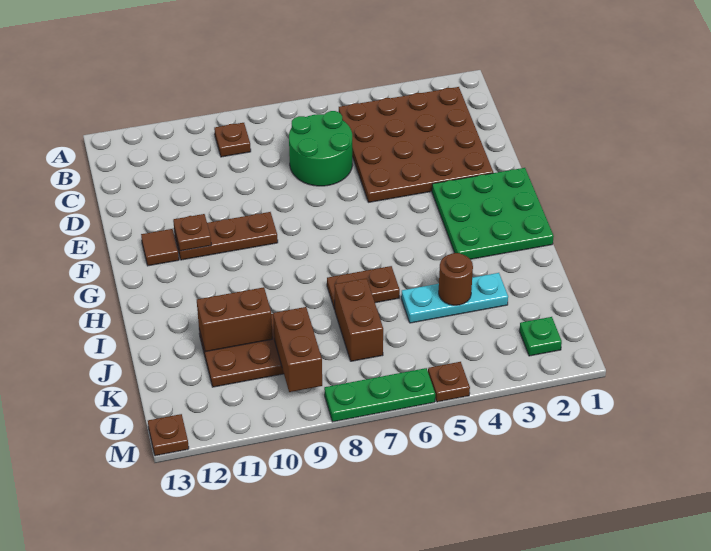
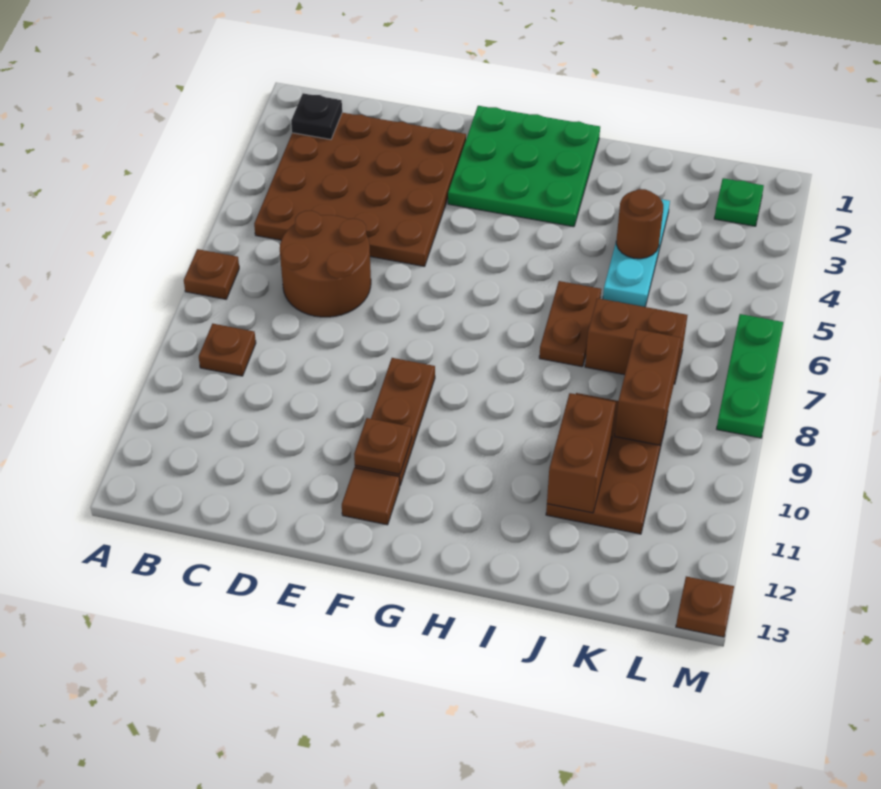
none -> black 1x1 plate [291,93,342,139]
green 2x2 round brick [289,111,352,186] -> brown 2x2 round brick [280,211,371,317]
brown 1x2 brick [273,307,322,392] -> brown 1x2 brick turned to [615,329,681,445]
brown 1x1 plate [428,362,470,402] -> brown 1x1 plate moved to [184,249,239,299]

